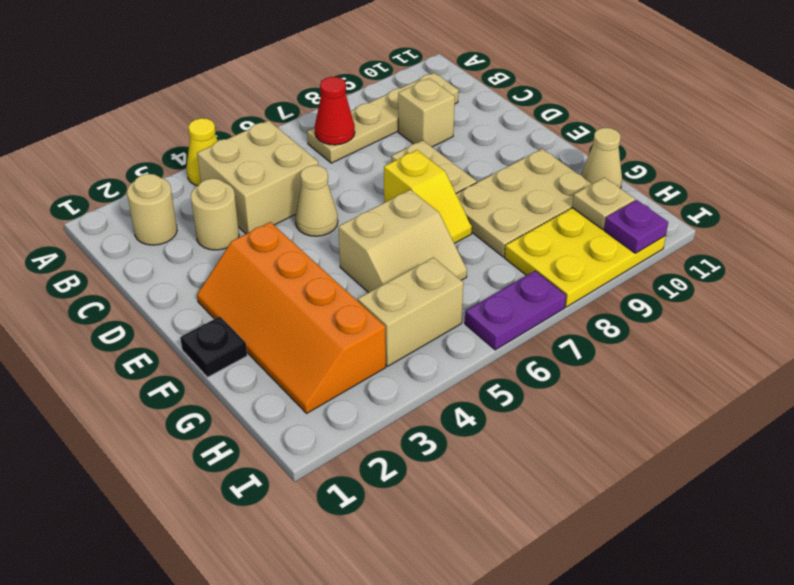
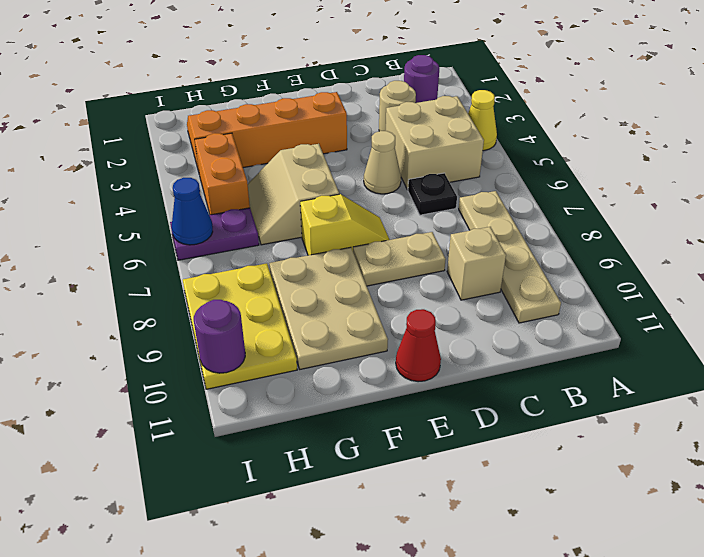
tan 1x1 round brick [127,174,177,245] -> purple 1x1 round brick [404,55,439,103]
red 1x1 cone [315,77,355,145] -> red 1x1 cone moved to [396,309,441,382]
yellow 1x2 slope [384,150,472,243] -> yellow 1x2 slope turned to [300,194,390,255]
black 1x1 plate [180,317,247,377] -> black 1x1 plate moved to [408,173,457,215]
tan 1x1 cone [581,128,622,188] -> none
tan 1x2 brick [358,258,463,366] -> orange 1x2 brick [195,133,250,215]
tan 1x1 plate [572,177,635,229] -> none
purple 1x2 plate [465,271,566,350] -> purple 1x2 plate turned to [170,208,259,260]
none -> blue 1x1 cone [172,178,213,245]
purple 1x1 plate [604,200,668,253] -> purple 1x1 round brick [194,300,245,373]

